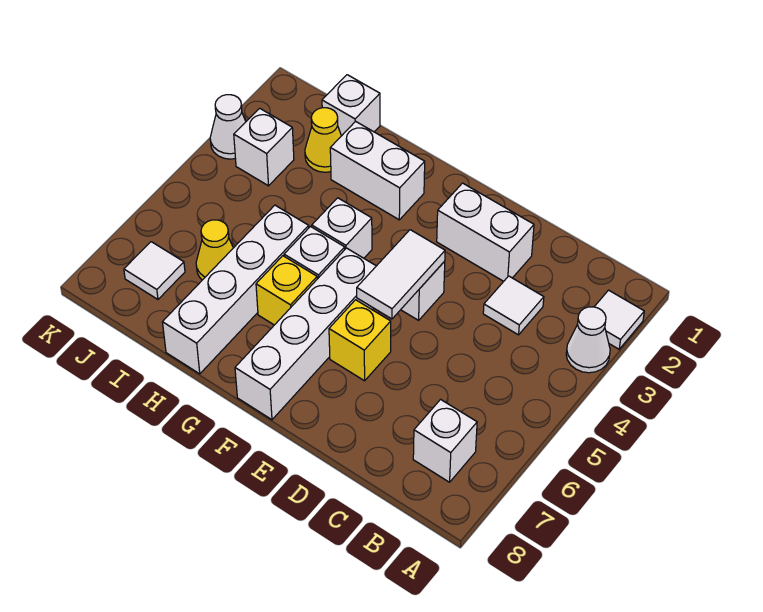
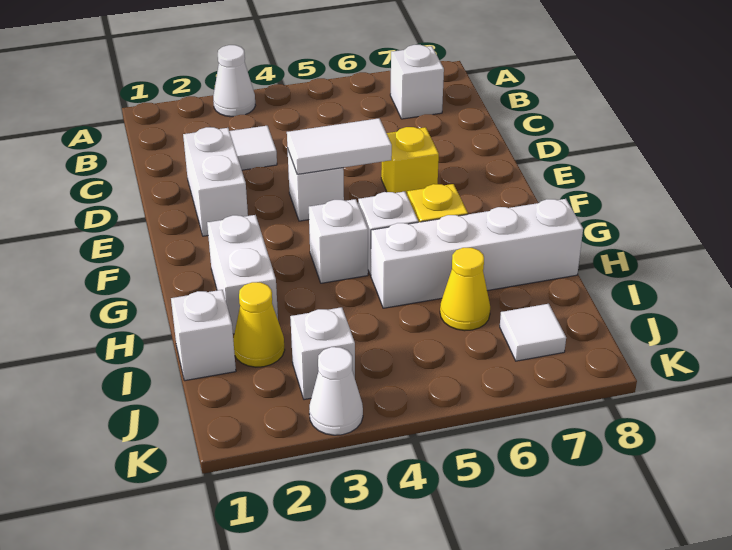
white 1x1 tile [595,290,644,349] -> none
white 1x4 brick [235,248,376,420] -> none

